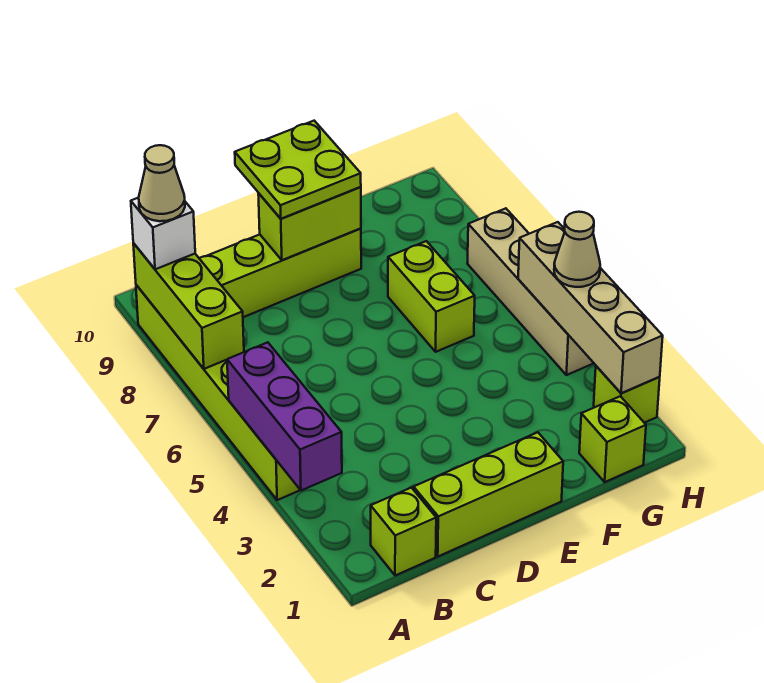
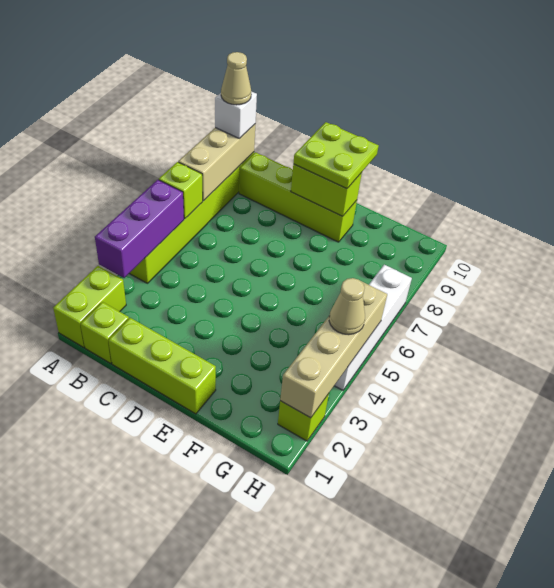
lime 1x3 brick [133,243,244,369] -> tan 1x3 brick [178,124,255,201]
lime 1x2 brick [388,241,475,352] -> lime 1x2 brick moved to [53,266,126,347]
lime 1x1 brick [579,396,646,482] -> lime 1x1 brick moved to [159,162,203,219]
tan 1x4 brick [467,208,594,375] -> white 1x4 brick [334,265,412,390]

